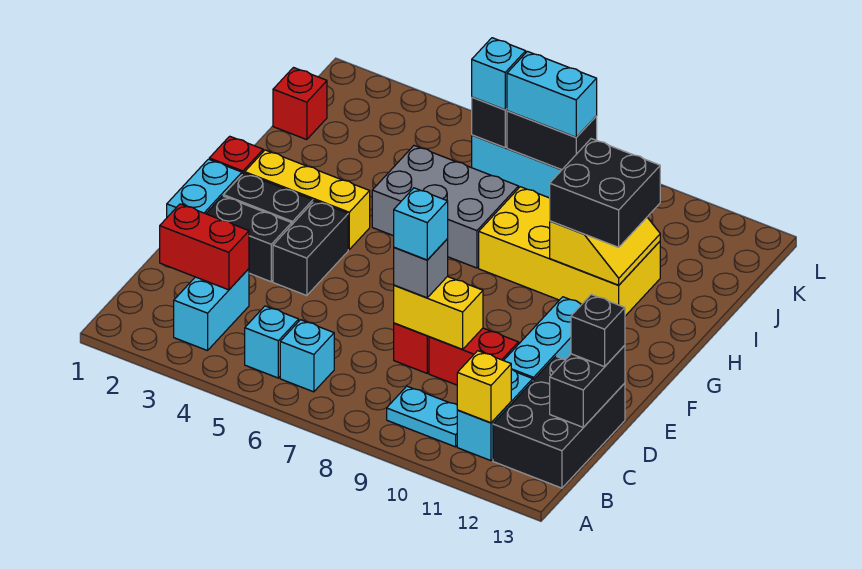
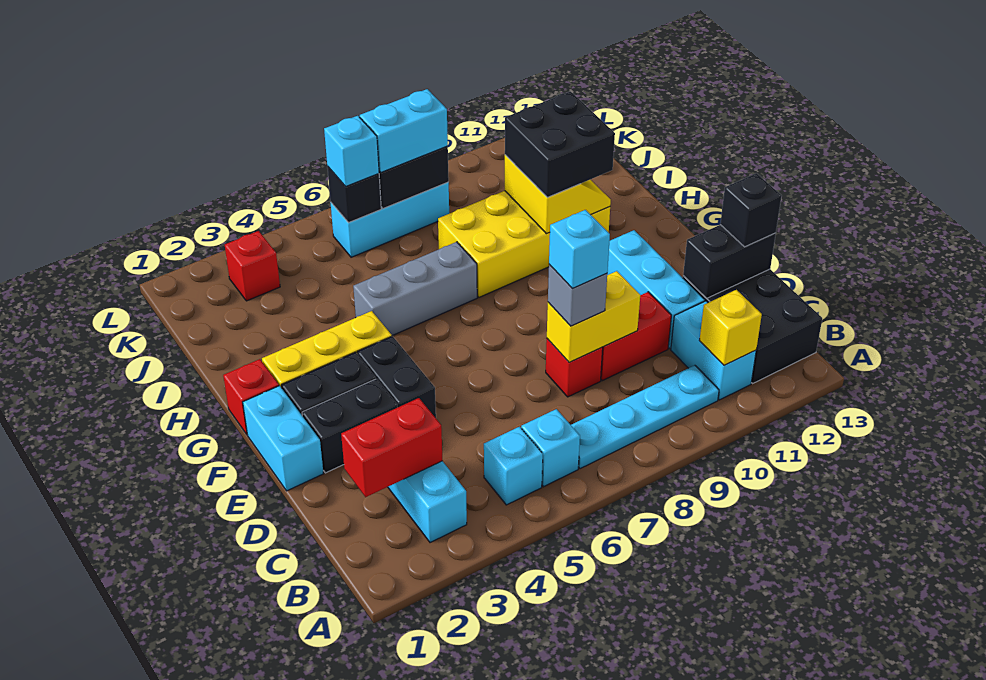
cyan 1x2 plate [387,386,457,447] -> cyan 1x4 plate [571,365,719,469]
black 1x2 brick [550,345,625,427] -> black 1x2 brick turned to [683,225,776,298]
grey 2x3 brick [372,146,519,268] -> grey 1x3 brick [353,242,477,336]
red 1x1 brick [273,68,327,140] -> red 1x1 brick moved to [225,231,280,301]

